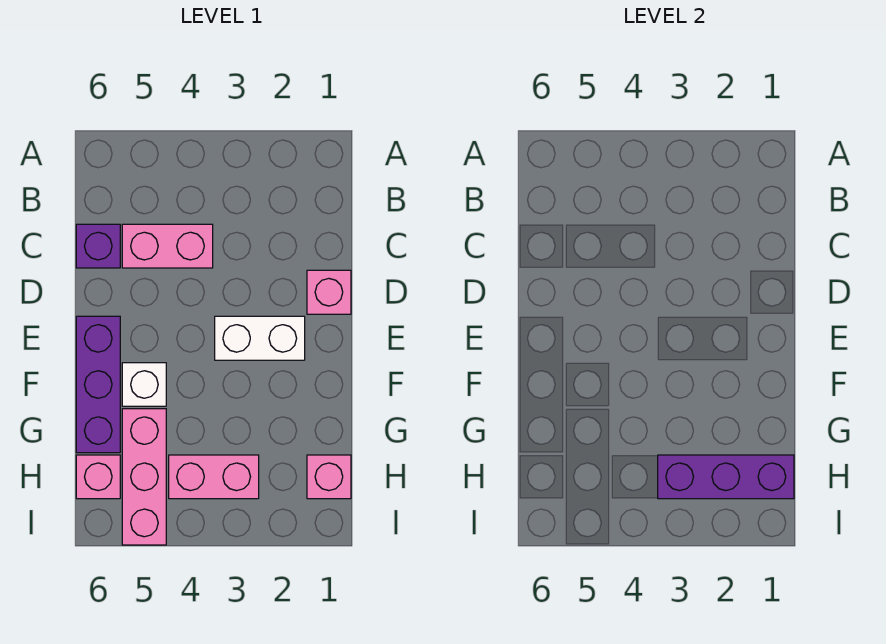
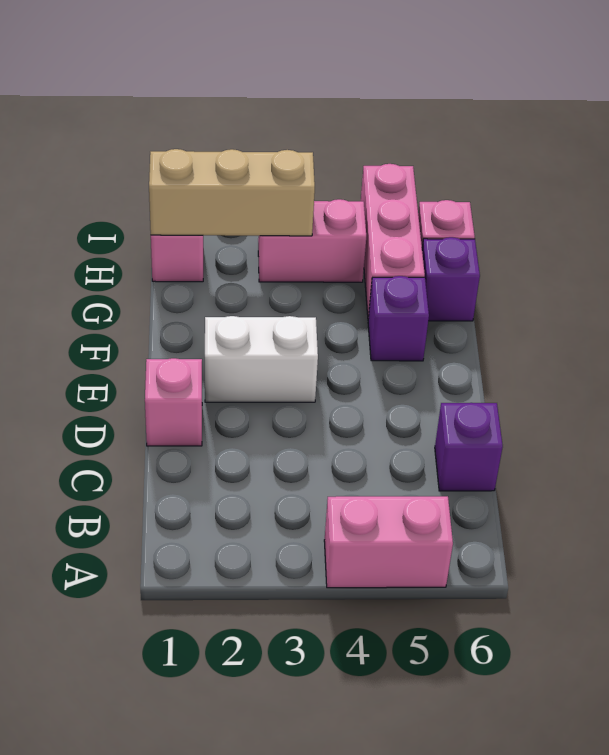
pink 1x2 brick [122,224,213,268] -> pink 1x2 brick moved to [324,496,453,588]
purple 1x3 brick [76,316,120,453] -> purple 1x1 brick [422,237,480,321]
white 1x1 brick [122,363,166,406] -> purple 1x1 brick [368,276,429,361]
purple 1x3 brick [658,455,794,499] -> tan 1x3 brick [149,149,315,236]

